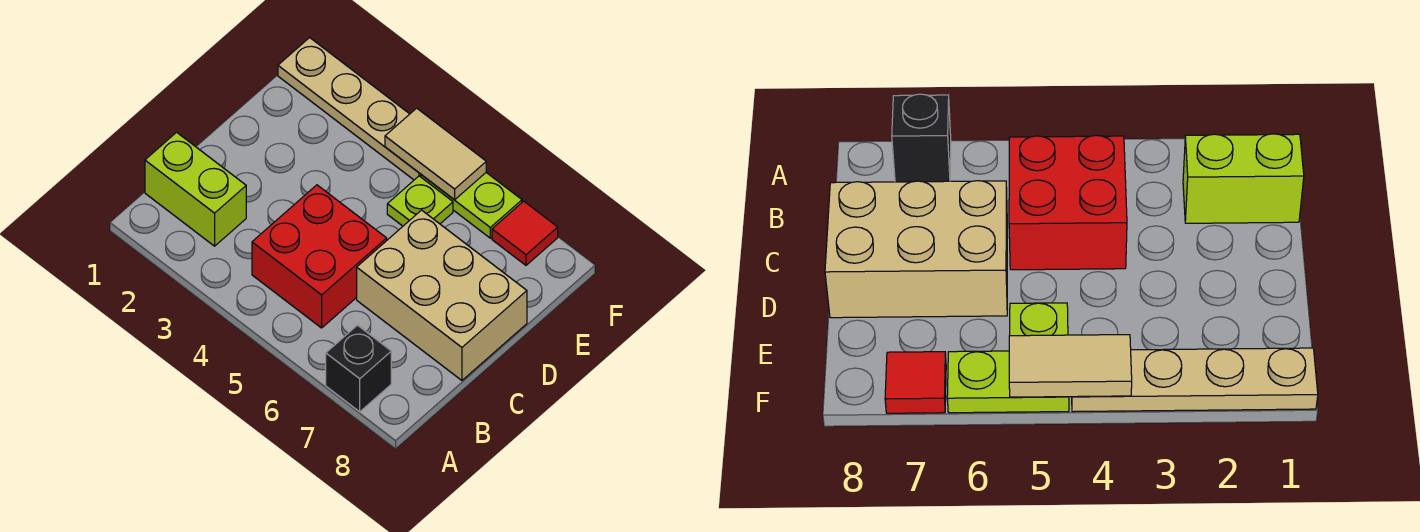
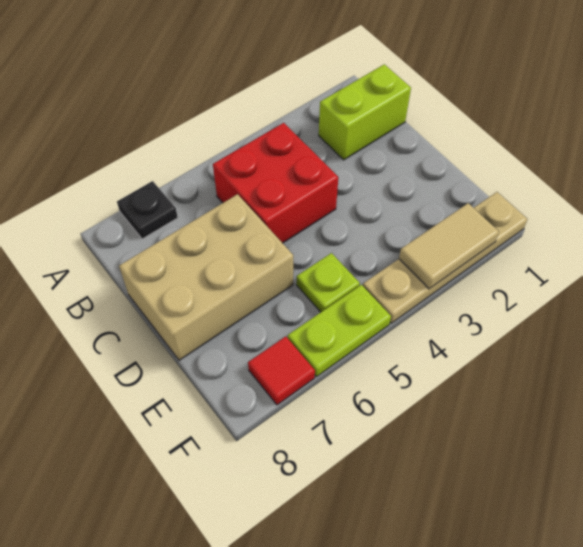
black 1x1 brick [326,325,391,412] -> black 1x1 plate [117,181,178,239]
tan 1x2 tile [385,108,486,200] -> tan 1x2 tile moved to [399,203,499,289]

